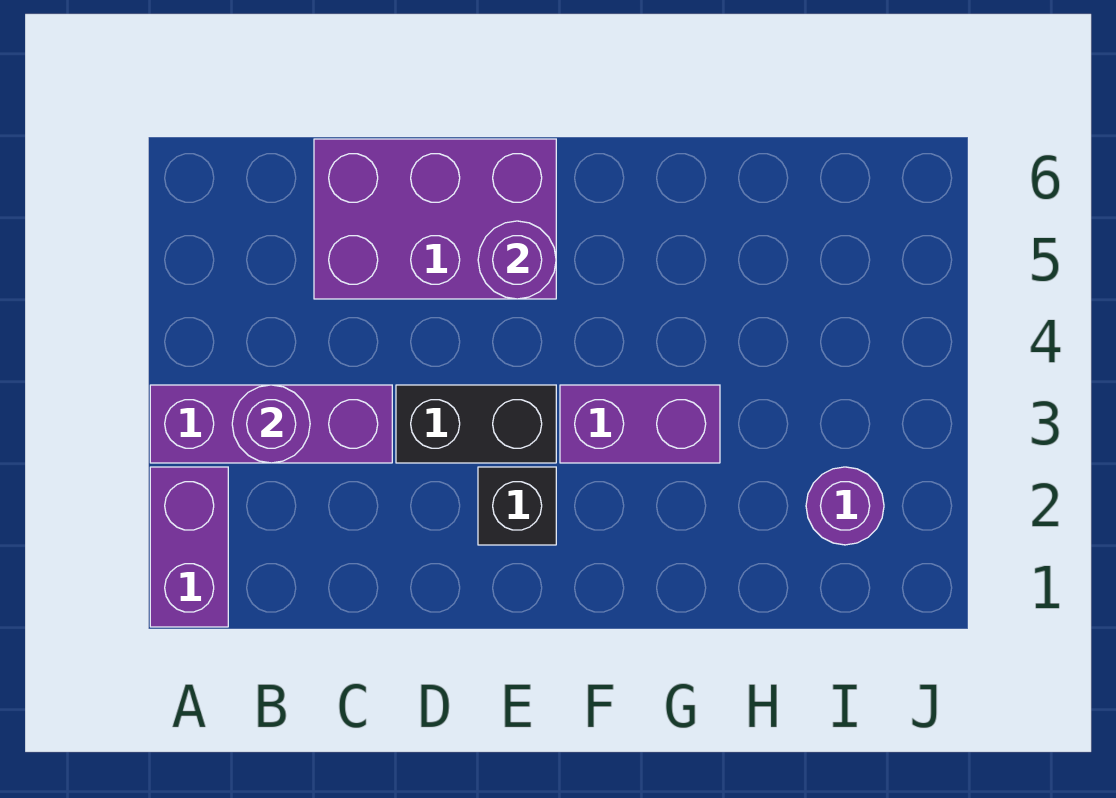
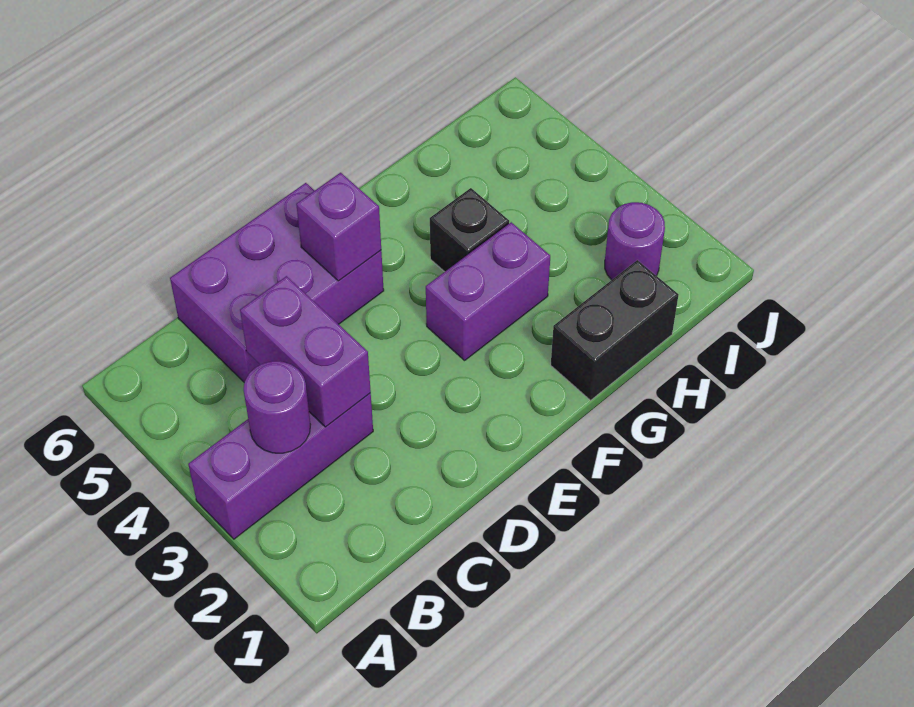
purple 1x2 brick [150,467,228,627] -> purple 1x2 brick moved to [240,276,371,427]
black 1x2 brick [396,385,556,463] -> black 1x2 brick moved to [551,260,678,400]
black 1x1 brick [478,467,556,545] -> black 1x1 brick moved to [430,188,509,272]
purple 1x1 round brick [478,221,556,299] -> purple 1x1 brick [296,173,381,281]

